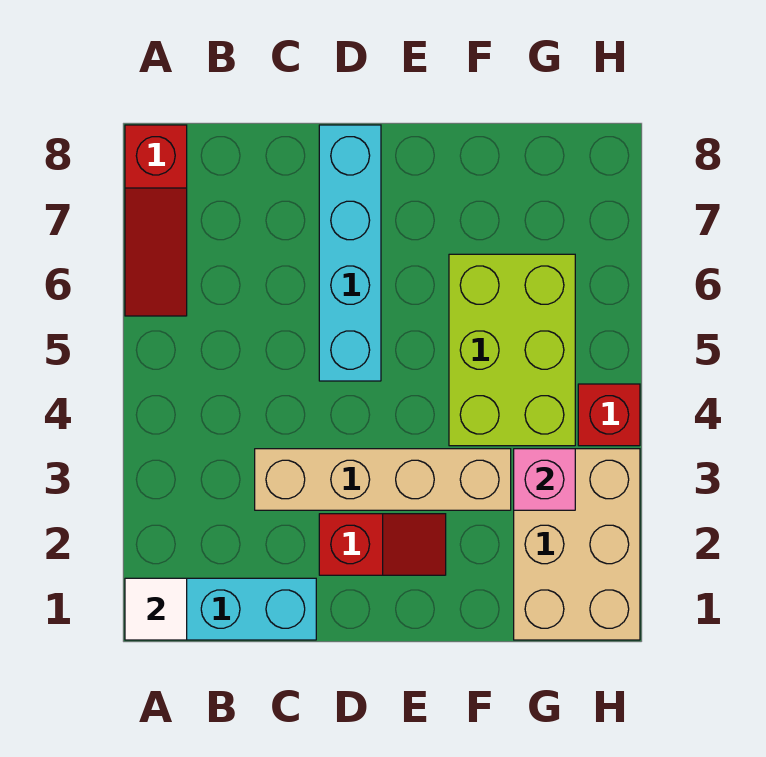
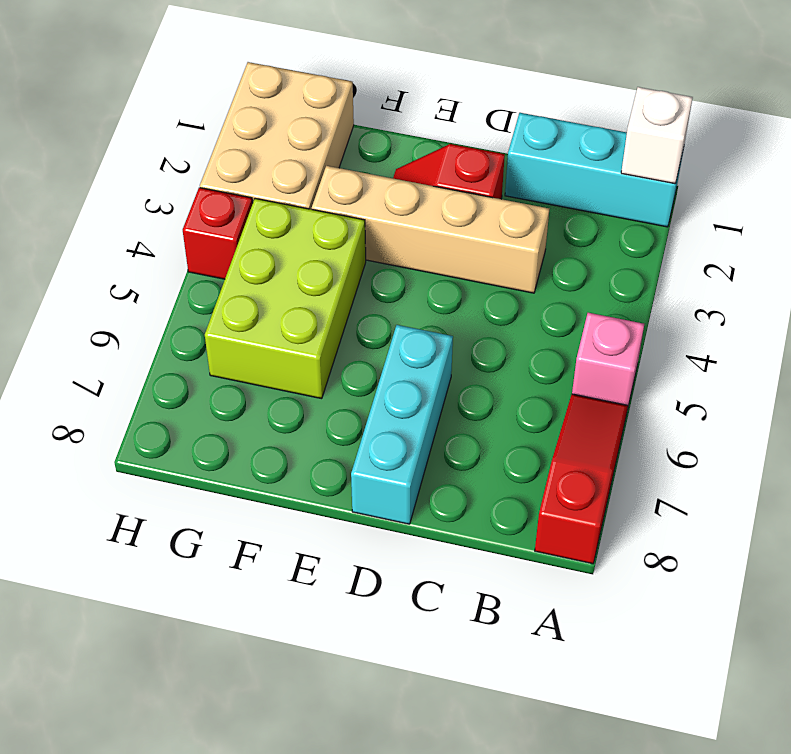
white 1x1 tile [125,578,187,640] -> white 1x1 brick [621,87,693,184]
cyan 1x4 brick [319,125,381,381] -> cyan 1x3 brick [351,325,453,524]
pink 1x1 brick [514,449,575,510] -> pink 1x1 brick moved to [572,313,644,405]

